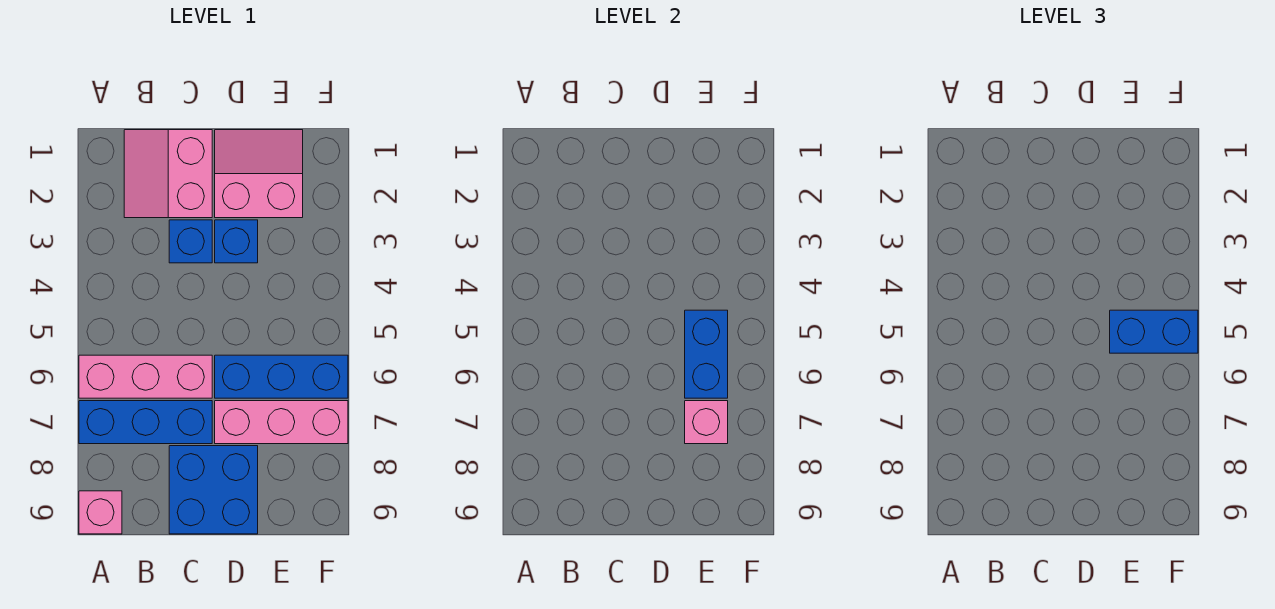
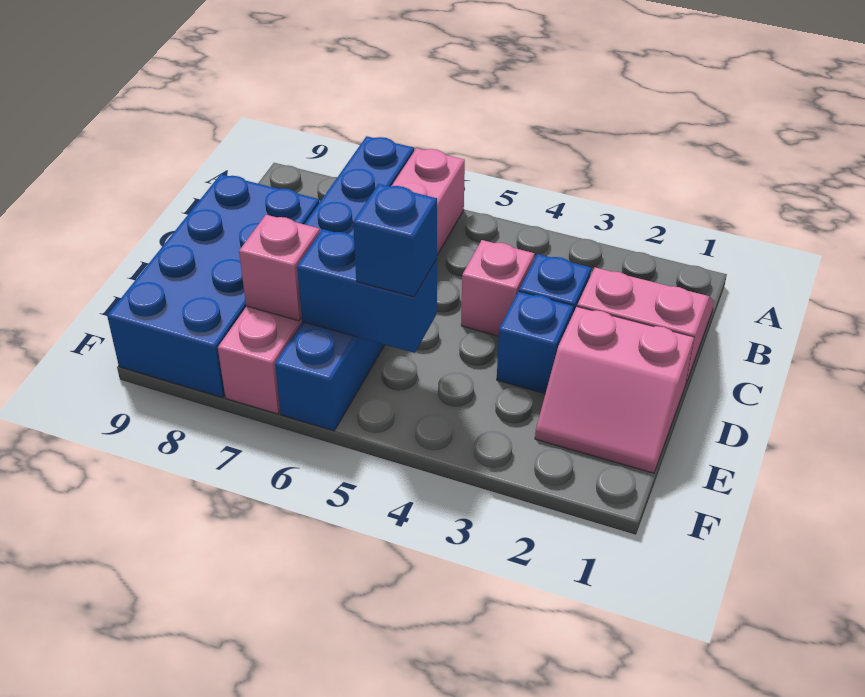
pink 1x1 brick [79,491,122,534] -> pink 1x1 brick moved to [461,240,534,336]
blue 2x2 brick [169,446,258,534] -> blue 2x4 brick [107,174,319,398]
pink 2x2 slope [215,130,303,218] -> pink 2x2 slope turned to [535,307,694,473]
blue 1x2 brick [1110,310,1198,353] -> blue 1x1 brick [353,184,437,297]

